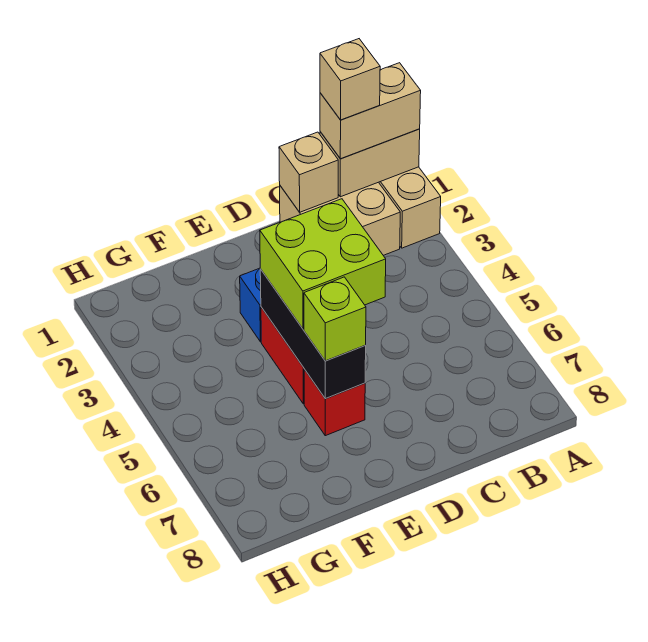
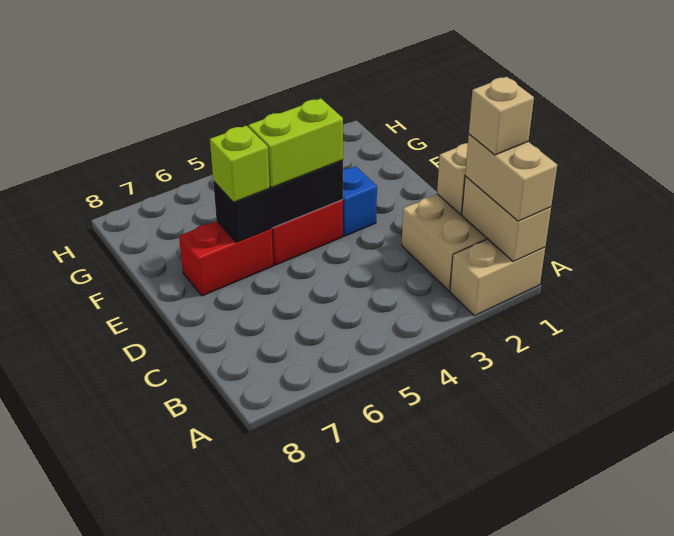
lime 2x2 brick [260,199,386,329] -> lime 1x2 brick [249,99,343,187]
red 1x1 brick [304,369,365,436] -> red 1x2 brick [179,221,273,296]

